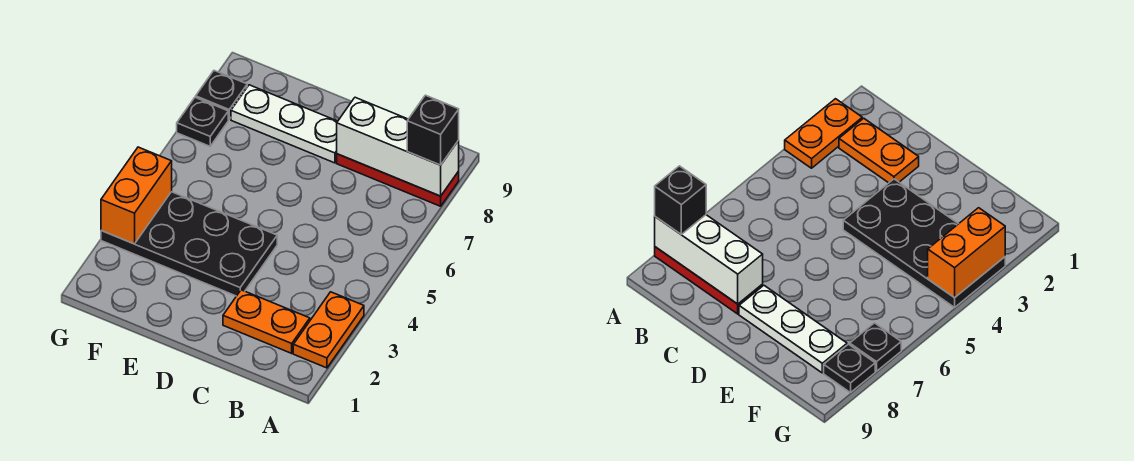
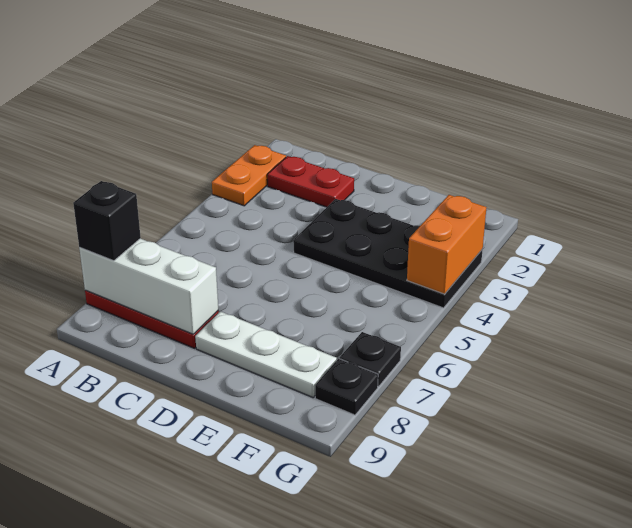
orange 1x2 plate [223,290,310,353] -> red 1x2 plate [267,156,354,207]

